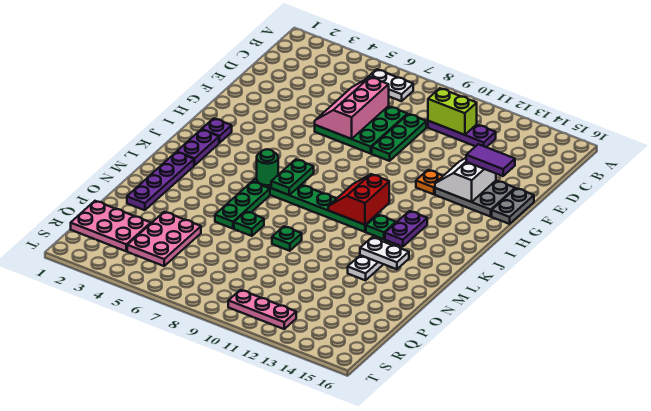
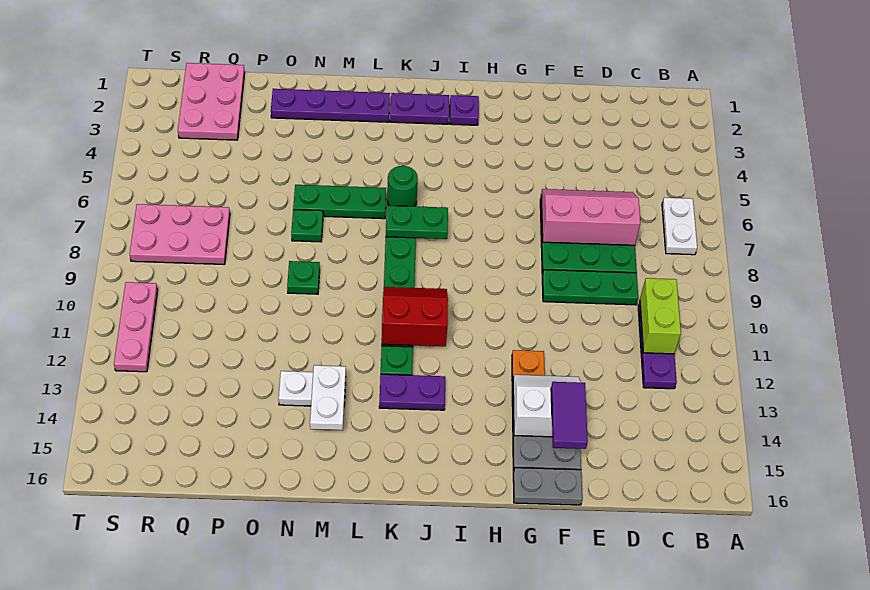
pink 2x3 plate [127,212,201,266] -> pink 2x3 plate moved to [130,204,230,264]

